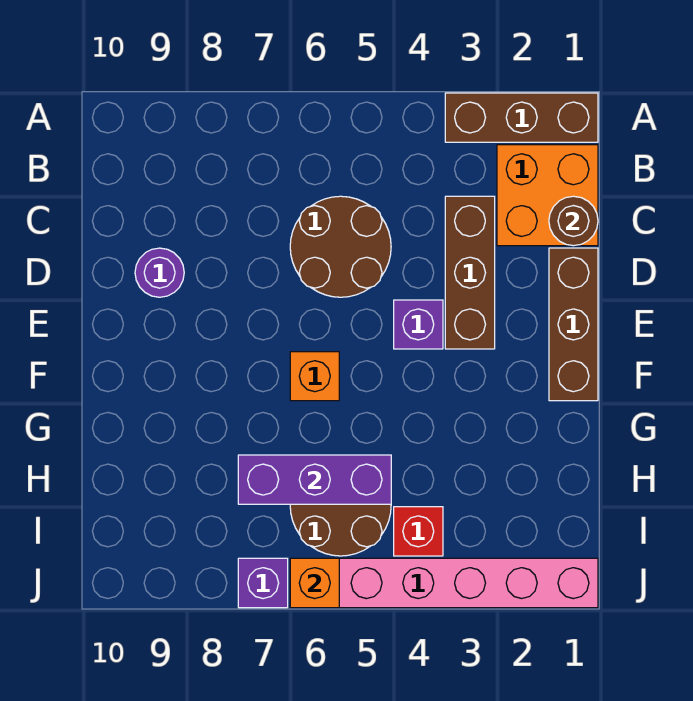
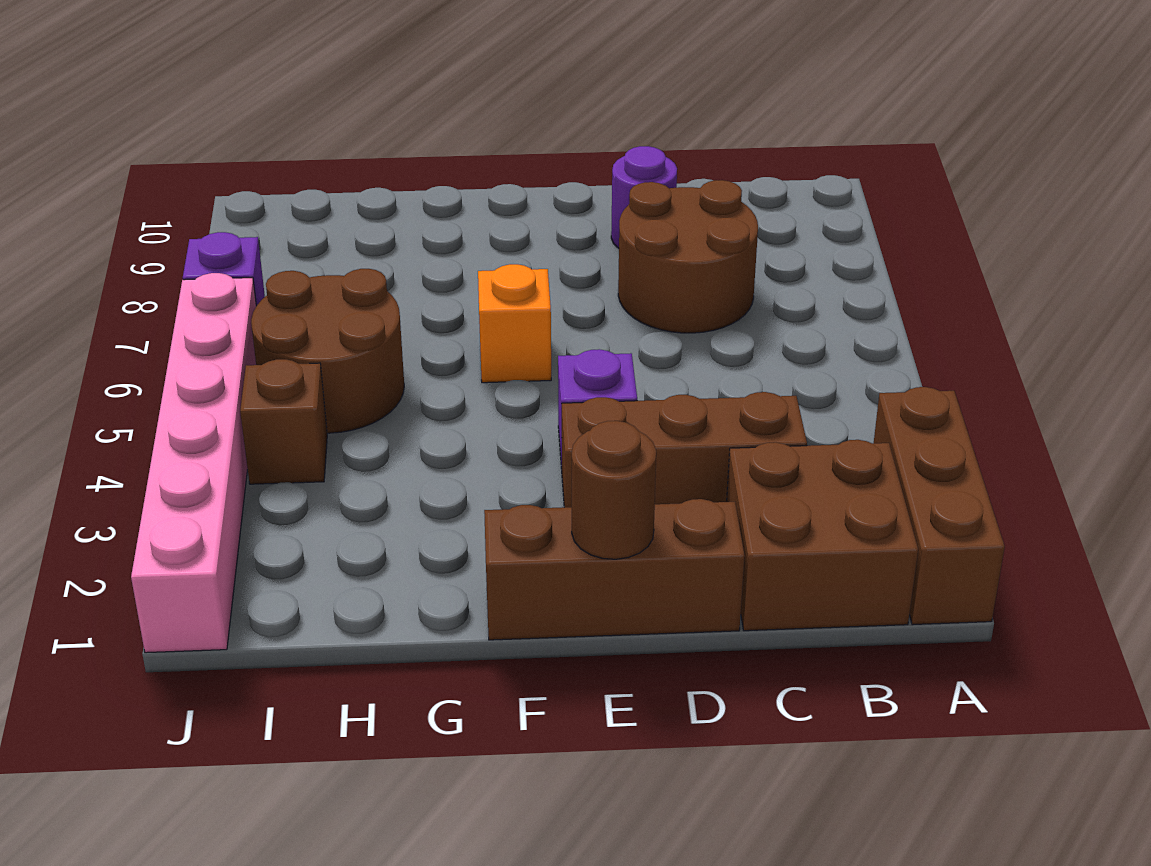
orange 2x2 brick [497,145,598,246] -> brown 2x2 brick [727,440,918,631]
brown 1x1 round brick [549,196,598,246] -> brown 1x1 round brick moved to [572,421,656,559]
brown 2x2 round brick [290,196,391,297] -> brown 2x2 round brick moved to [618,180,758,333]
purple 1x3 brick [238,455,391,504] -> none
red 1x1 brick [394,507,443,556] -> brown 1x1 brick [240,359,327,484]
orange 1x1 brick [290,558,339,608] -> none

